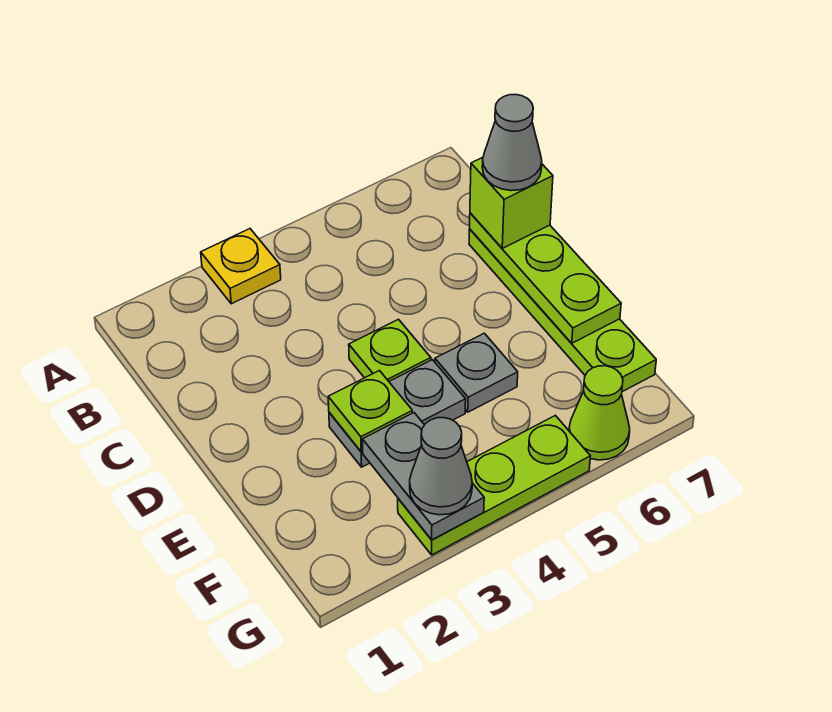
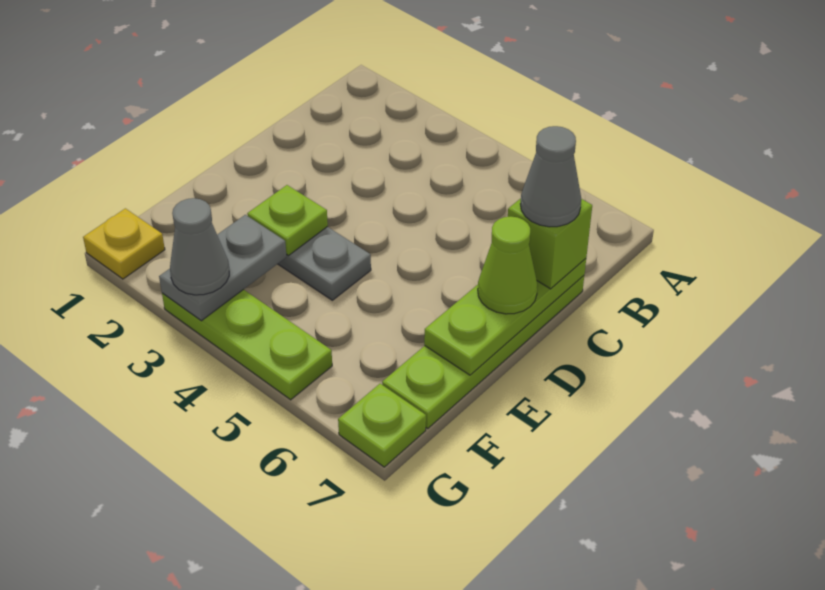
yellow 1x1 plate [201,229,281,304] -> yellow 1x1 plate moved to [83,208,165,279]
lime 1x1 plate [349,319,431,381] -> lime 1x1 plate moved to [338,384,426,467]
grey 1x1 plate [435,333,518,412] -> none
lime 1x1 cone [569,366,630,460] -> lime 1x1 cone moved to [478,216,537,314]

